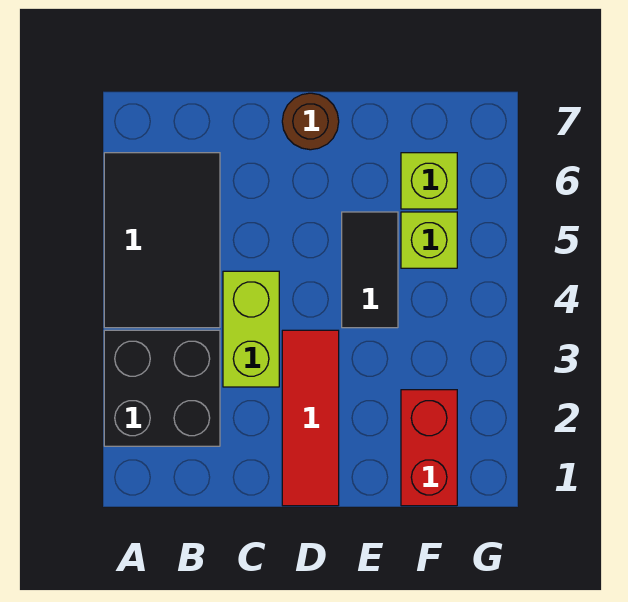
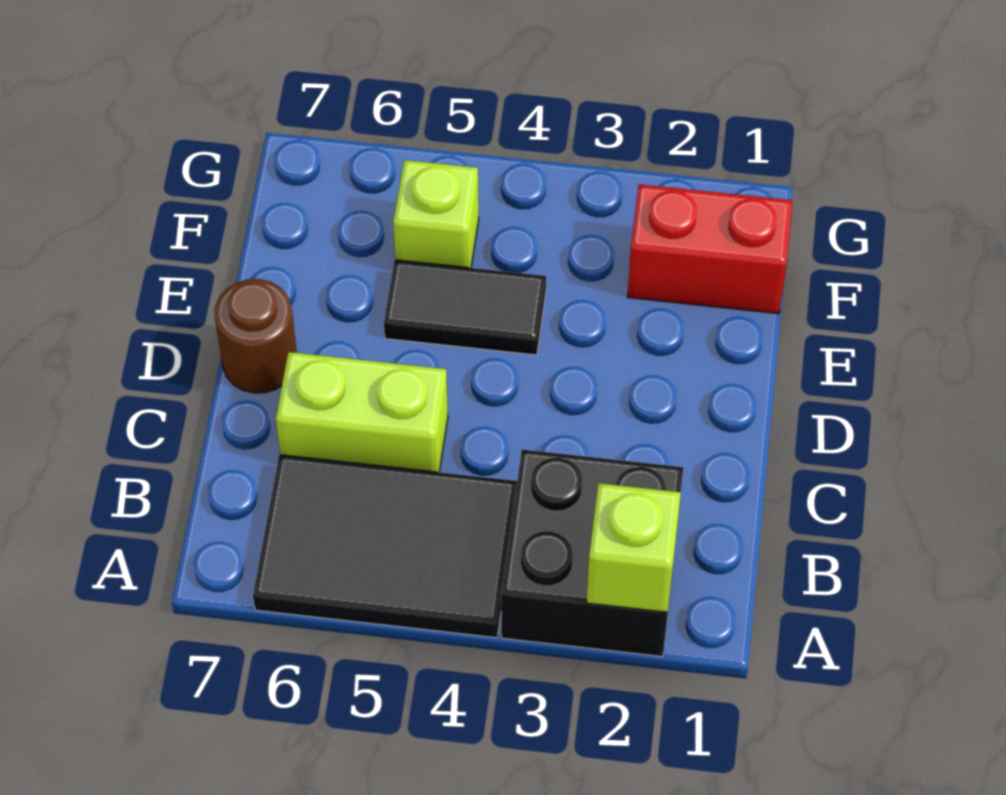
lime 1x2 brick [223,271,279,387] -> lime 1x2 brick moved to [276,352,448,472]
red 1x3 tile [282,330,339,506] -> none
lime 1x1 brick [401,153,457,209] -> lime 1x1 brick moved to [587,483,681,612]

